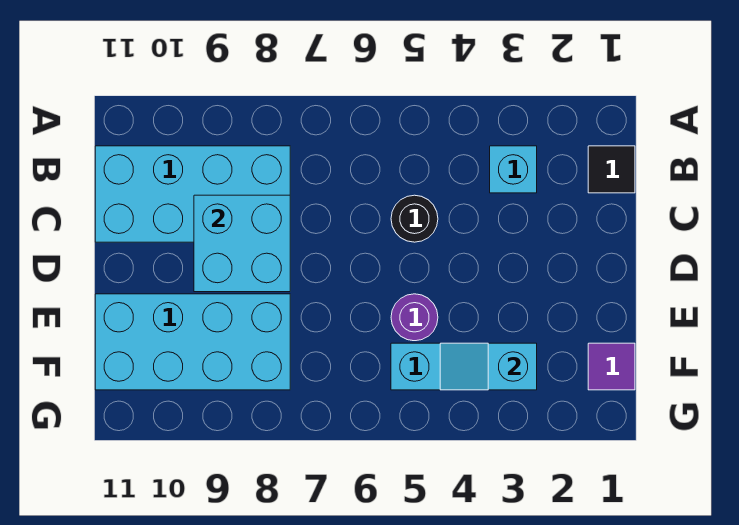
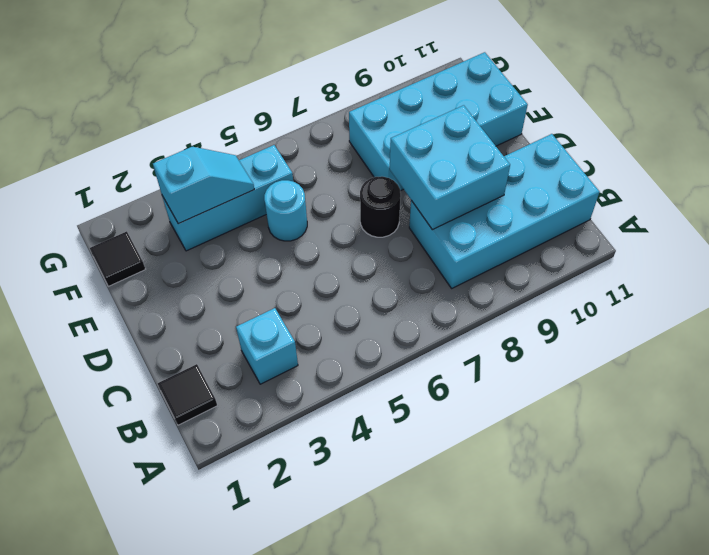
black 1x1 round brick [391,195,438,242] -> black 1x1 round brick moved to [360,176,401,237]
purple 1x1 round brick [391,294,438,341] -> cyan 1x1 round brick [264,180,307,241]
purple 1x1 tile [588,343,635,390] -> black 1x1 tile [90,231,145,286]

